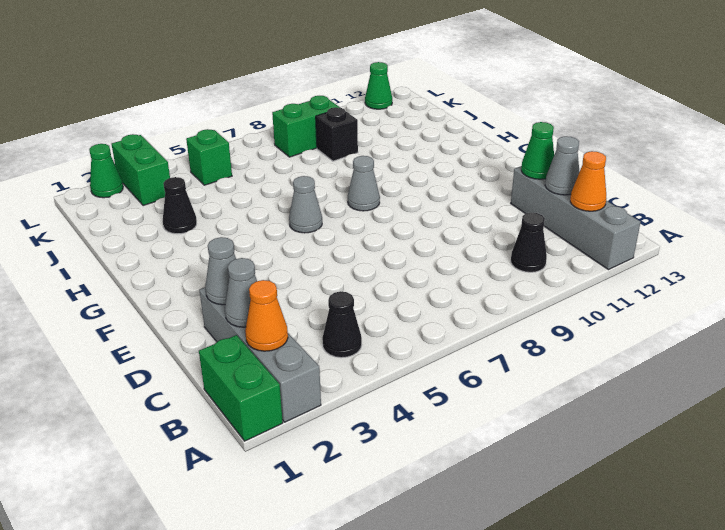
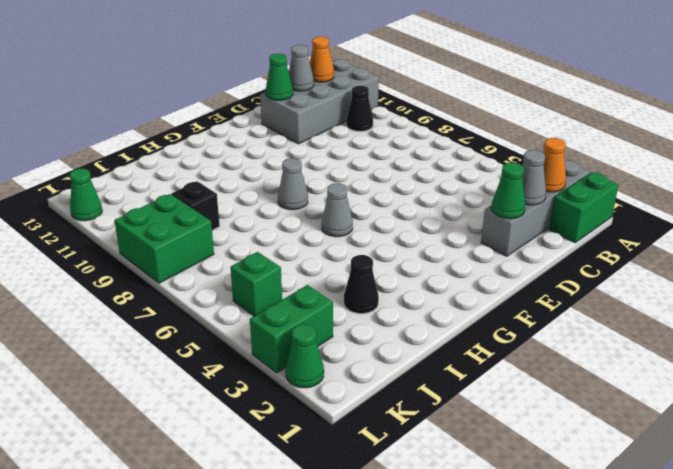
grey 1x4 brick [511,166,640,270] -> grey 2x4 brick [260,59,379,144]
black 1x1 cone [322,291,362,358] -> none
grey 1x1 cone [205,237,236,305] -> green 1x1 cone [491,163,525,219]
green 1x2 brick [272,96,340,157] -> green 2x2 brick [114,194,214,283]

